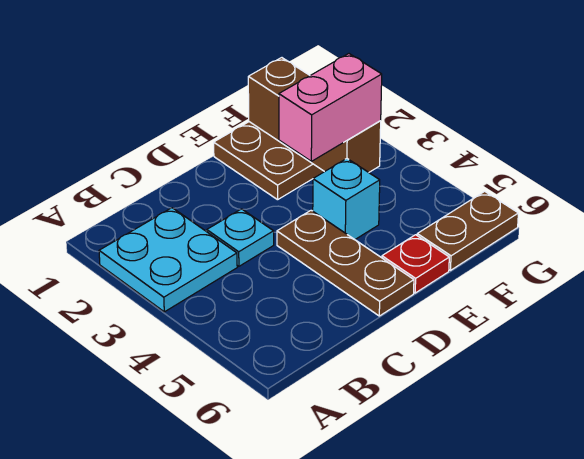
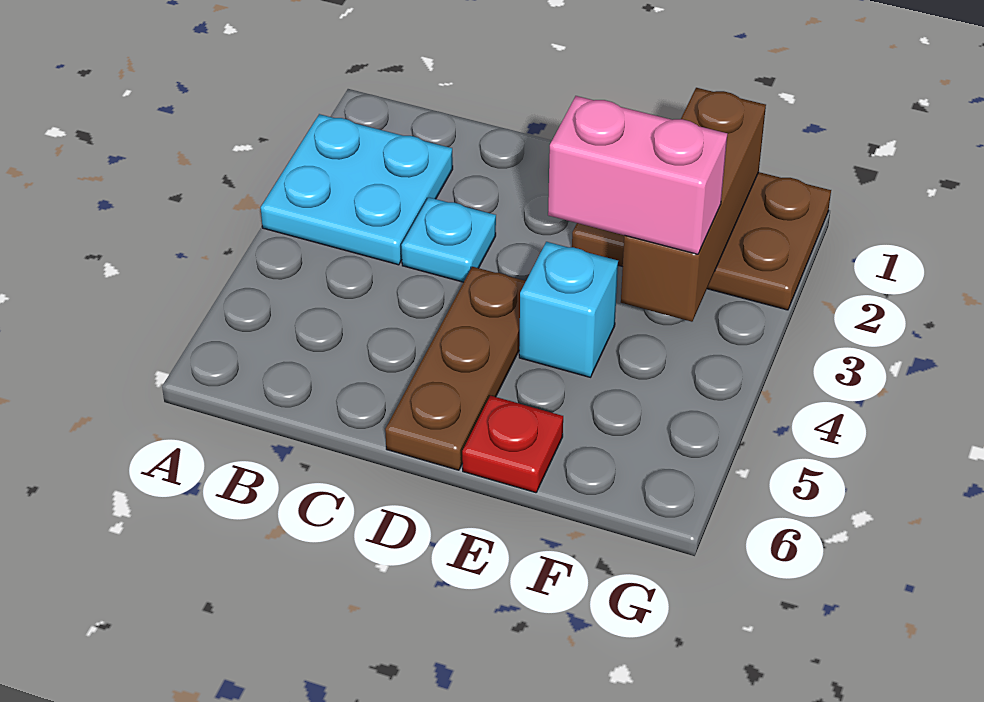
brown 1x2 plate [417,191,518,270] -> none

